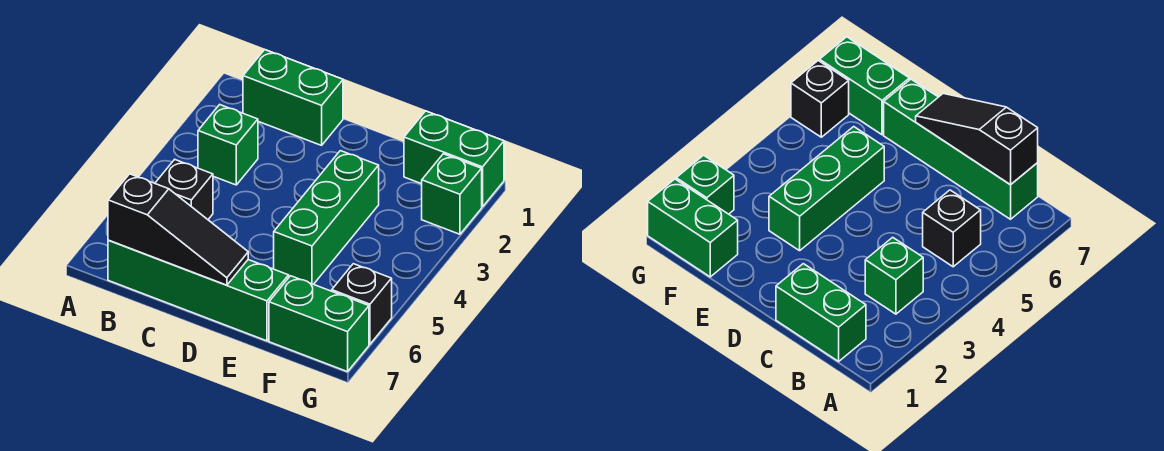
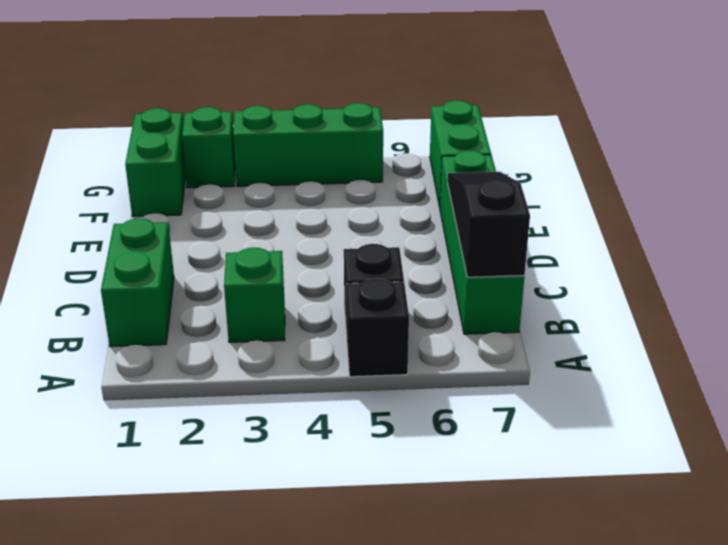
green 1x3 brick [274,151,379,284] -> green 1x3 brick moved to [233,103,383,186]
black 1x1 brick [332,264,392,344] -> black 1x1 brick moved to [346,279,409,377]

